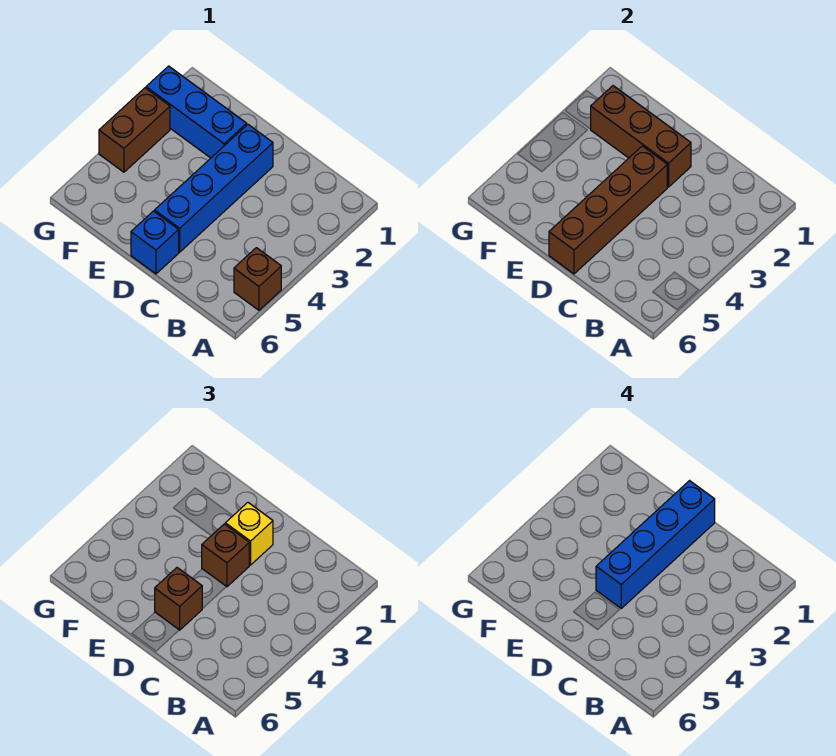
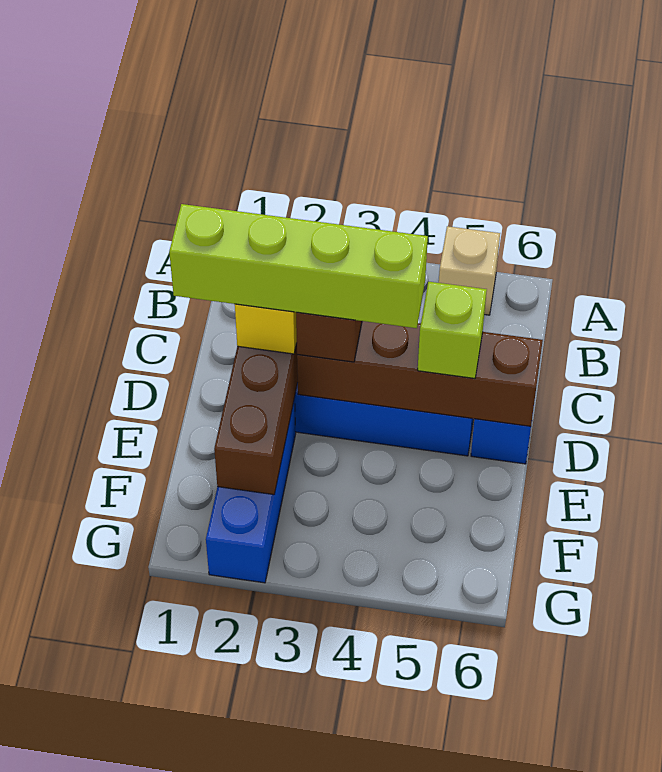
brown 1x1 brick [234,248,281,310] -> tan 1x1 brick [439,226,500,315]
blue 1x4 brick [596,481,715,608] -> lime 1x4 brick [169,204,428,328]
brown 1x1 brick [155,568,202,630] -> lime 1x1 brick [418,282,487,378]
brown 1x2 brick [99,88,170,172] -> none

